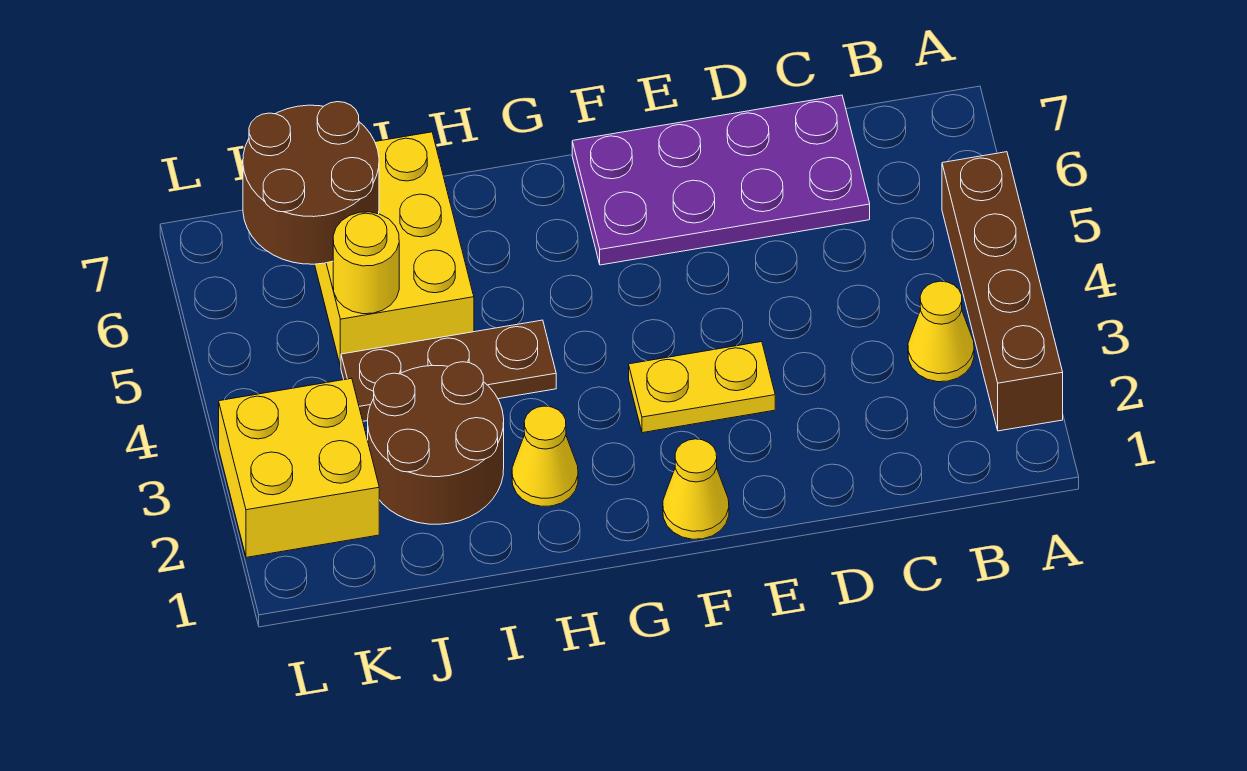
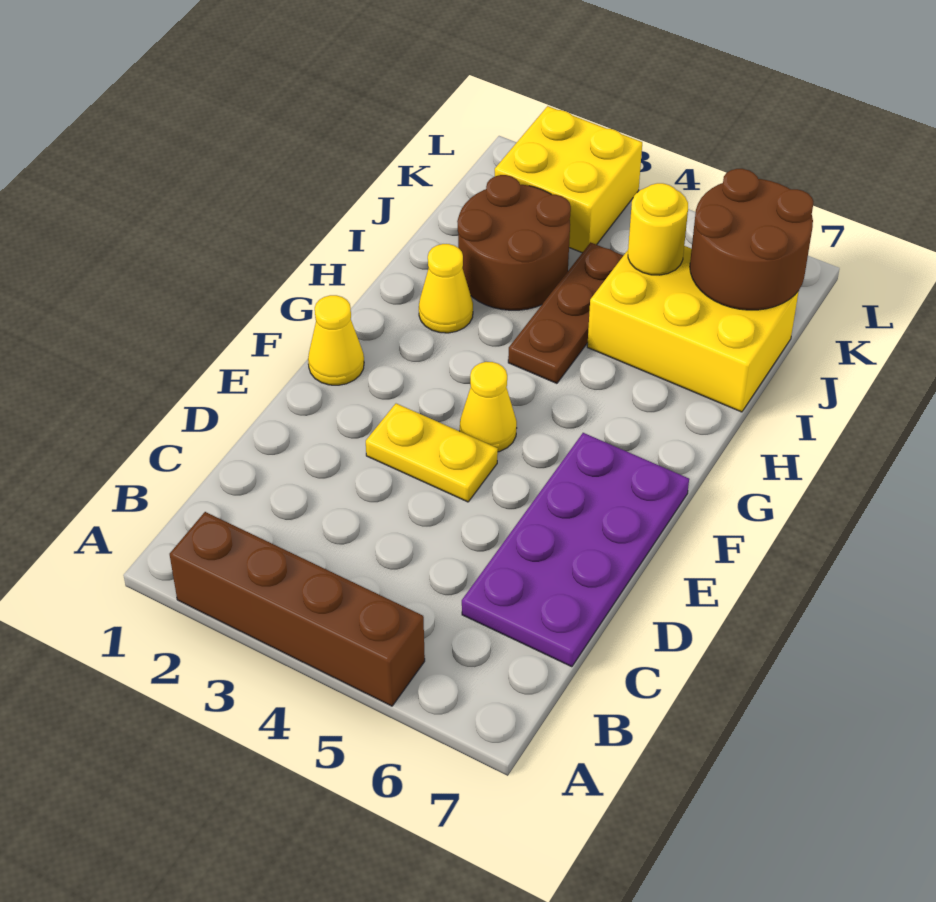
yellow 1x1 cone [908,281,974,382] -> yellow 1x1 cone moved to [460,362,517,452]
yellow 1x2 plate [629,342,775,433] -> yellow 1x2 plate turned to [366,404,498,502]

